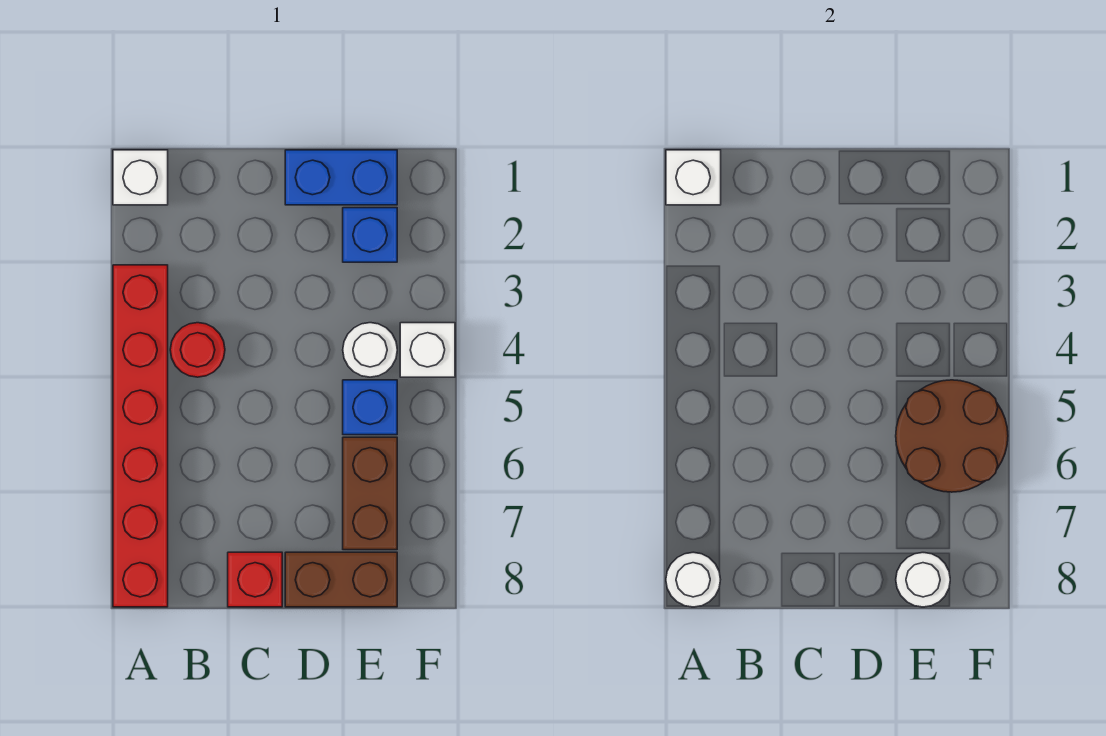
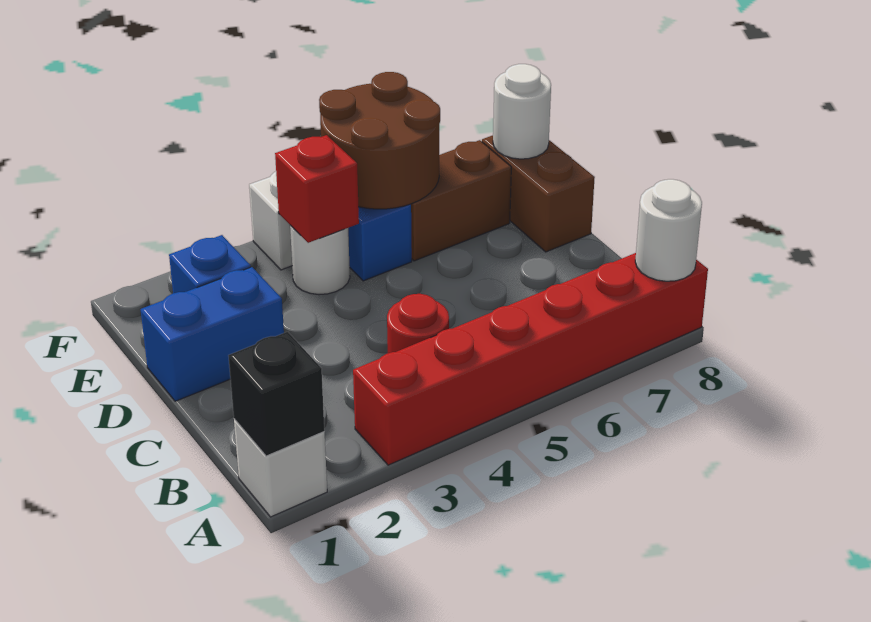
white 1x1 brick [666,150,721,205] -> black 1x1 brick [228,332,324,456]
red 1x1 brick [228,552,282,607] -> red 1x1 brick moved to [275,135,359,243]
blue 1x2 brick [285,150,397,205] -> blue 1x2 brick turned to [140,267,284,401]

